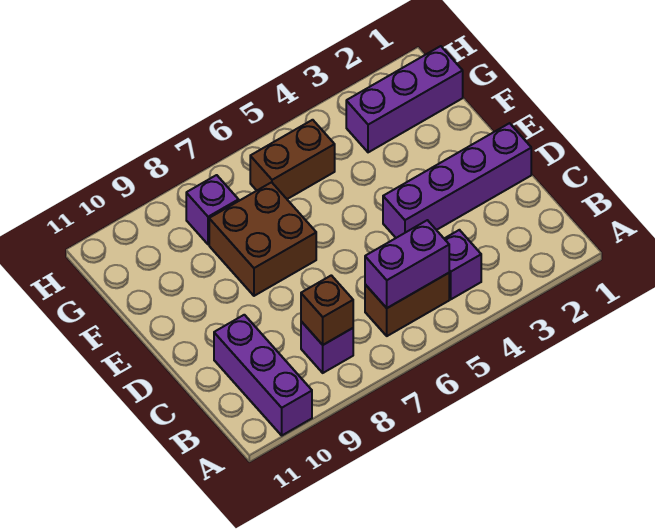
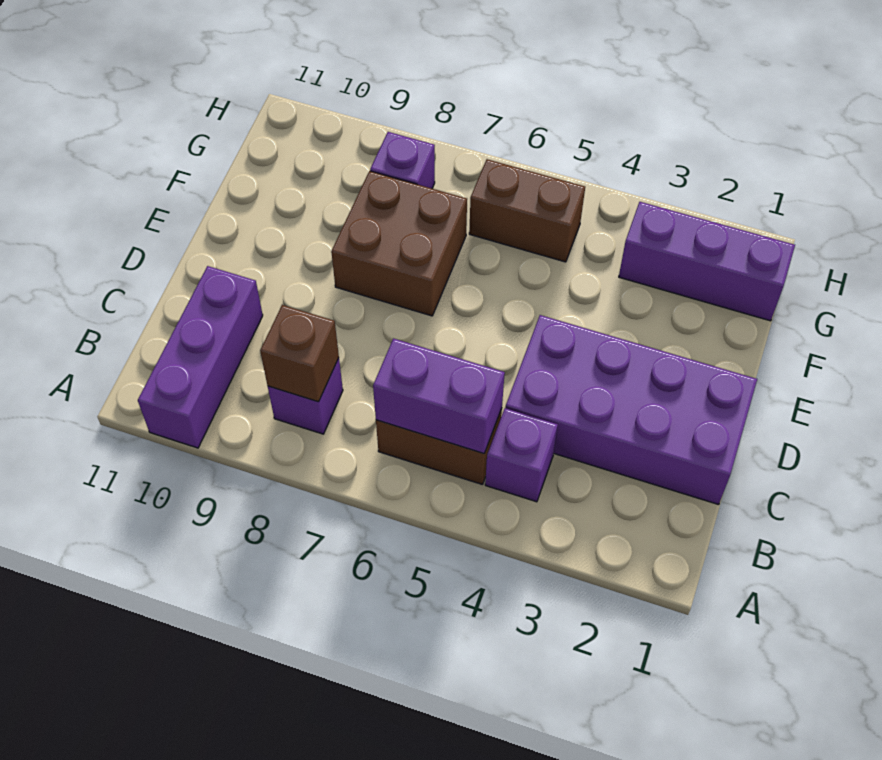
purple 1x4 brick [383,123,531,238] -> purple 2x4 brick [505,315,757,505]

